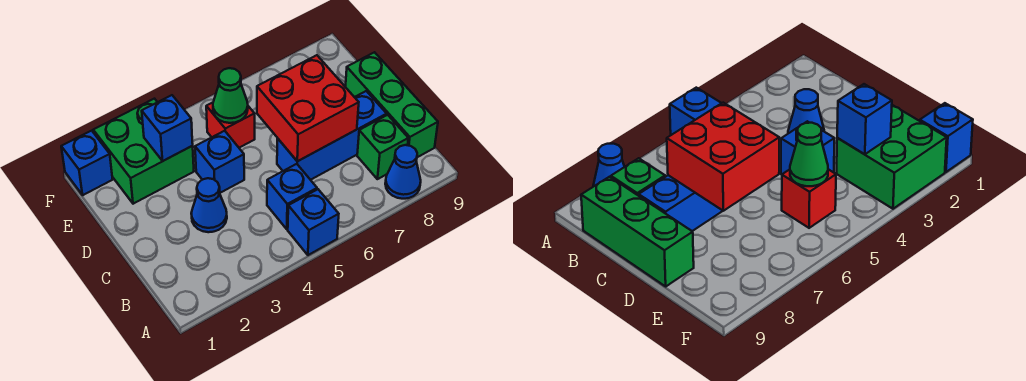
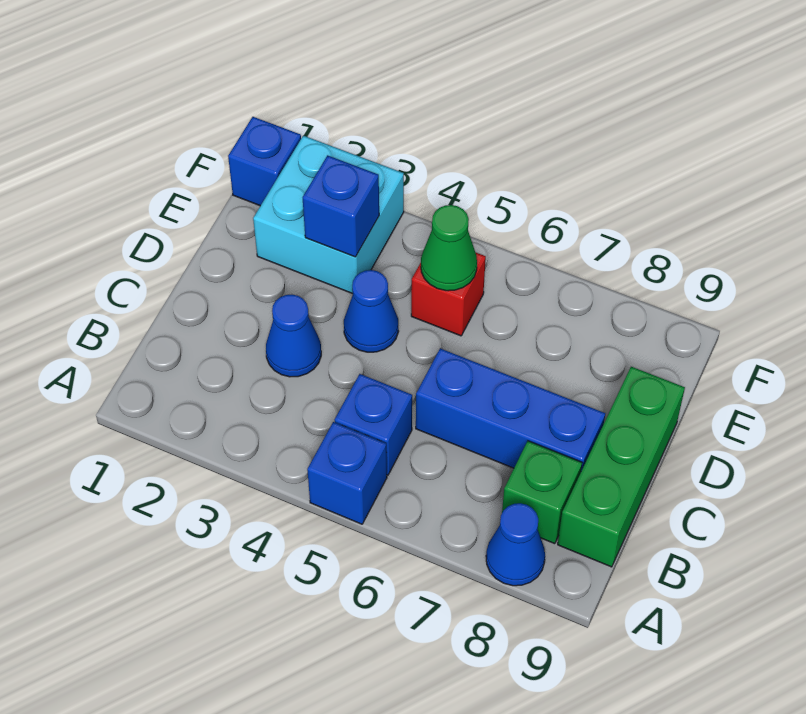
red 2x2 brick [257,55,359,161] -> none
blue 1x1 brick [195,131,244,193] -> blue 1x1 cone [344,270,399,352]
green 2x2 brick [93,99,194,204] -> cyan 2x2 brick [253,136,404,294]

